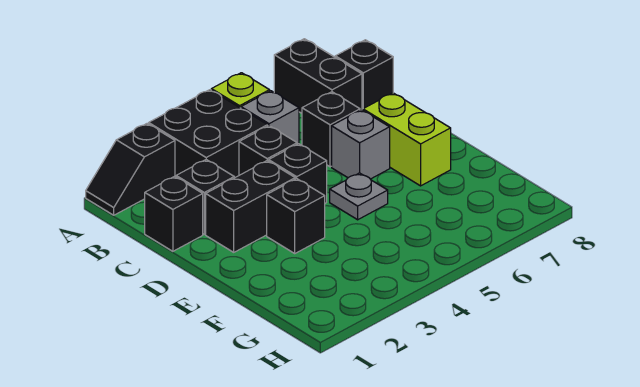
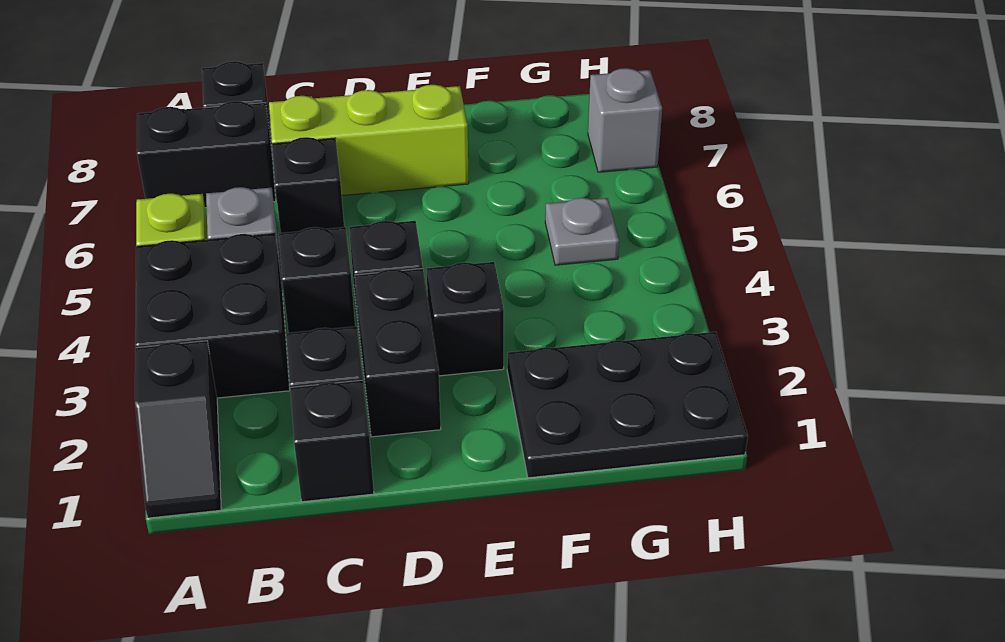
grey 1x1 brick [332,110,390,179] -> grey 1x1 brick moved to [588,68,662,172]
lime 1x2 brick [363,93,451,186] -> lime 1x3 brick [269,85,469,195]
grey 1x1 plate [330,173,388,220] -> grey 1x1 plate moved to [545,198,619,265]
none -> black 2x3 plate [507,332,748,478]

